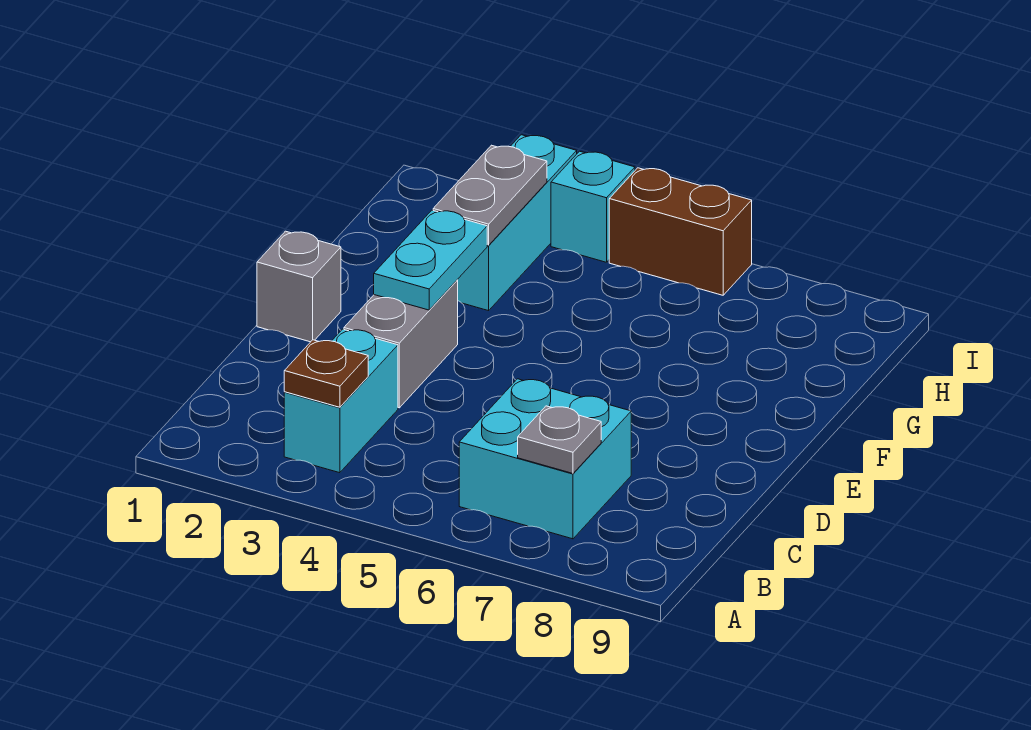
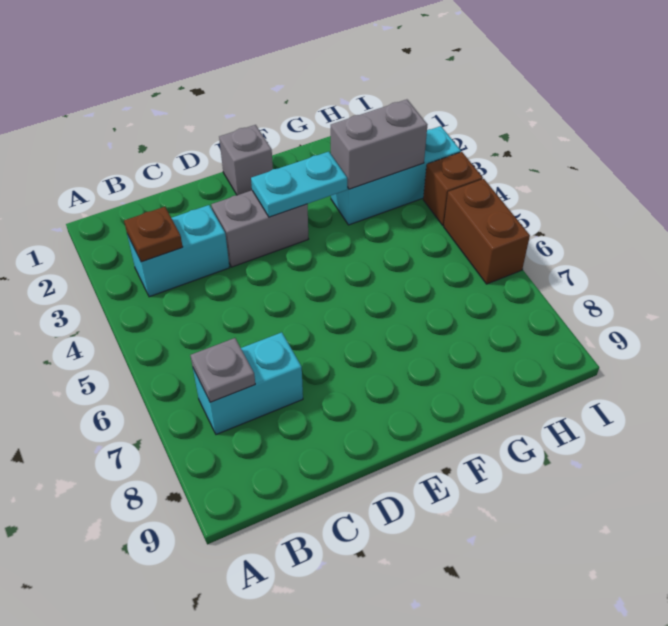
cyan 2x2 brick [459,379,631,539] -> cyan 1x2 brick [193,332,303,435]
grey 1x2 plate [433,145,547,245] -> grey 1x2 brick [331,100,427,189]
cyan 1x1 brick [551,151,635,262] -> brown 1x1 brick [423,152,483,226]

